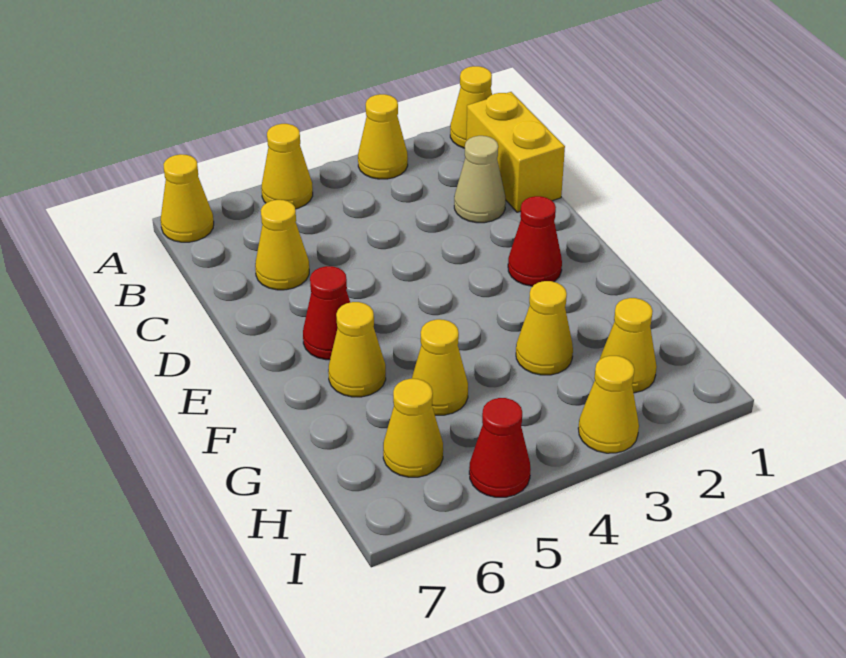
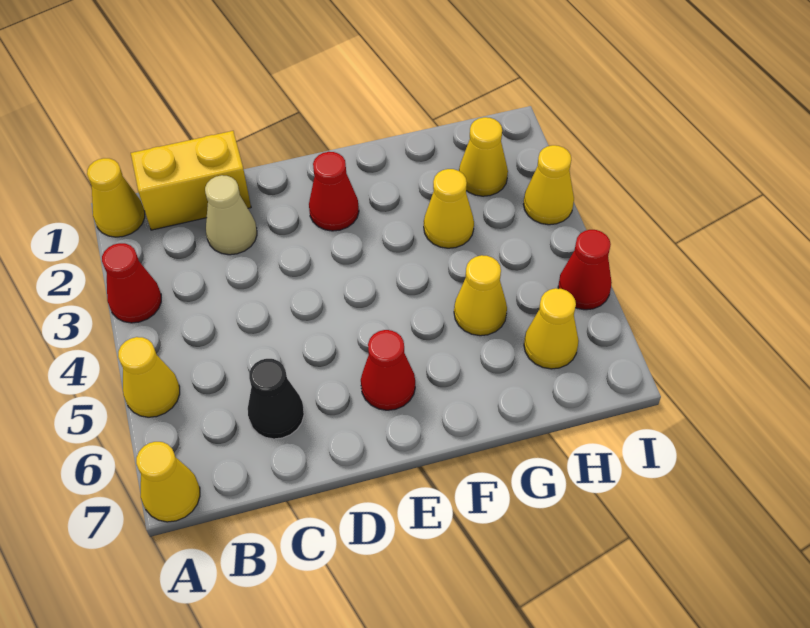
yellow 1x1 cone [358,94,408,179] -> red 1x1 cone [102,243,161,323]
yellow 1x1 cone [255,200,309,290] -> black 1x1 cone [248,359,304,439]
yellow 1x1 cone [328,302,386,397] -> none

